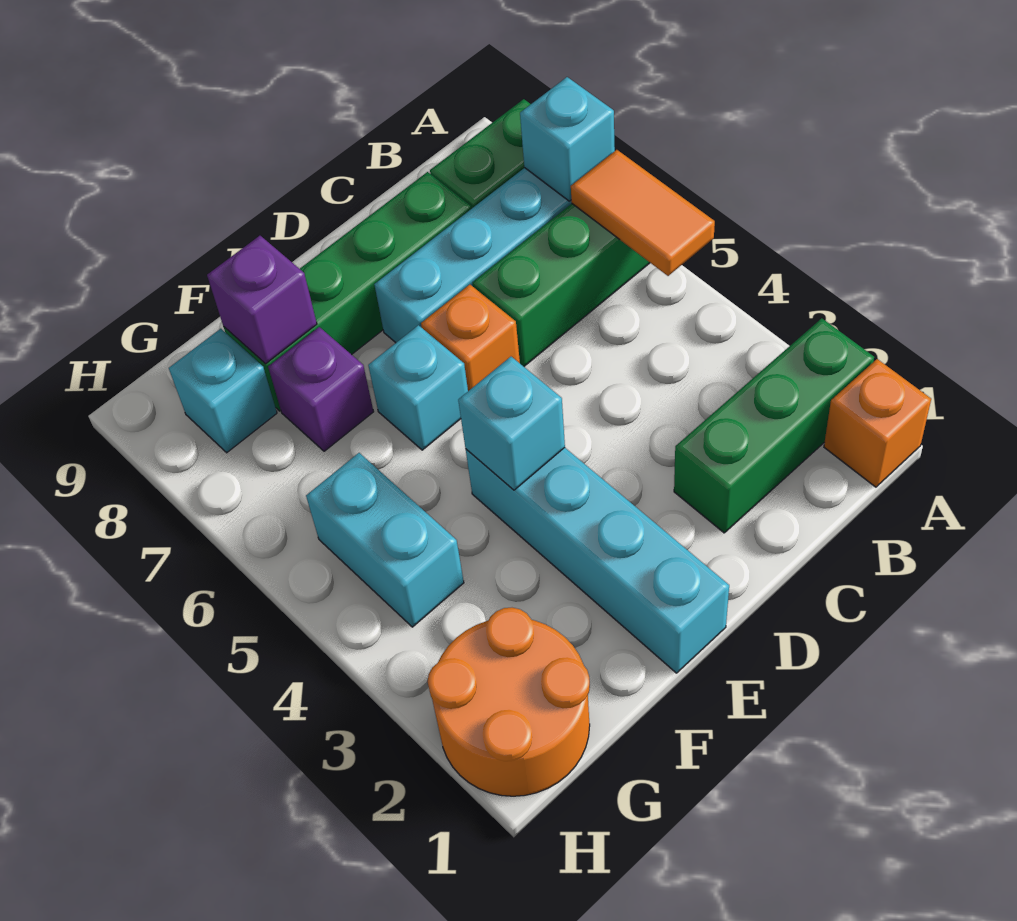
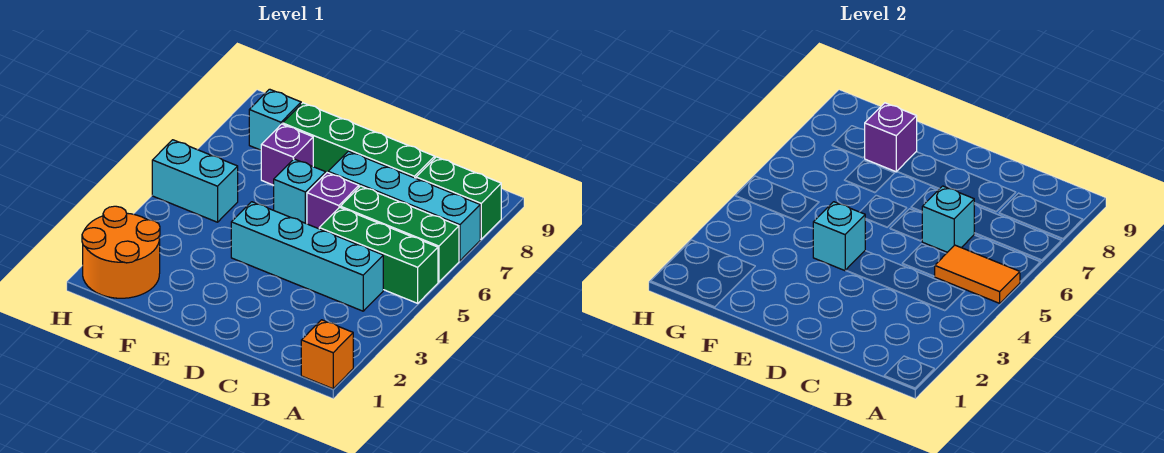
green 1x3 brick [674,318,874,533] -> green 1x3 brick moved to [319,207,438,303]
orange 1x2 tile [571,150,715,276] -> orange 1x2 tile turned to [934,245,1020,303]
cyan 1x1 brick [520,77,615,201] -> cyan 1x1 brick moved to [922,186,974,252]
orange 1x1 brick [421,285,520,391] -> purple 1x1 brick [307,173,359,229]
cyan 1x4 brick [466,448,729,673] -> cyan 1x4 brick turned to [231,202,383,311]
cyan 1x2 brick [306,453,464,627] -> cyan 1x2 brick turned to [152,140,238,222]

